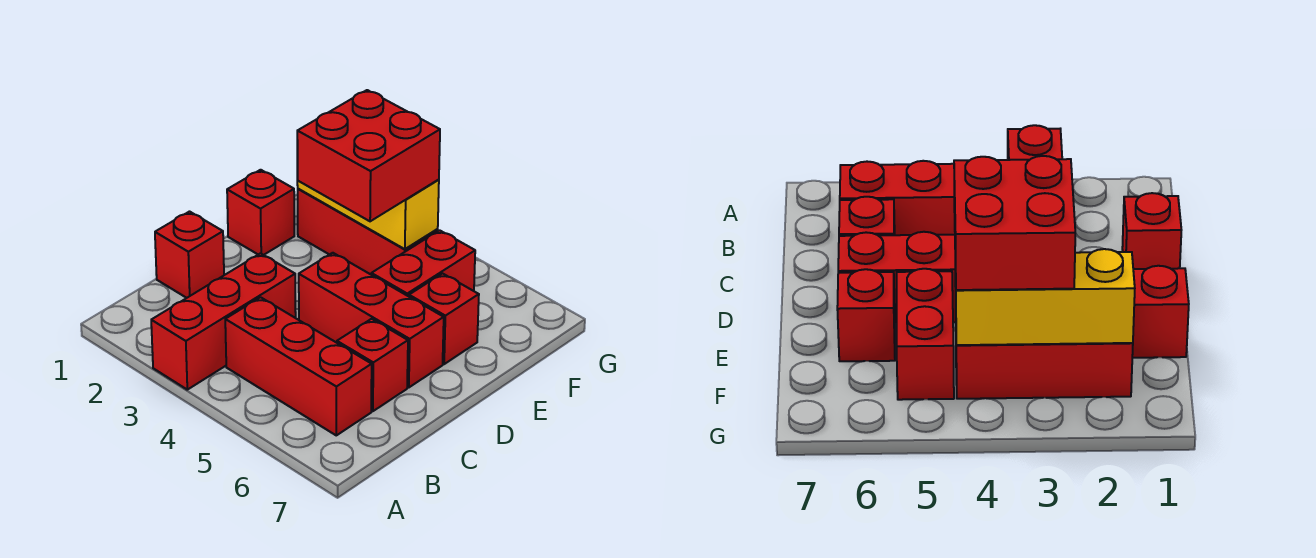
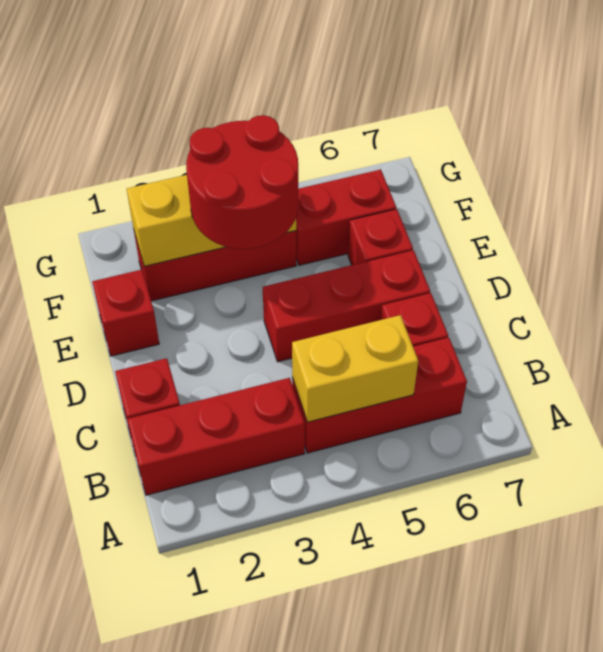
red 1x3 brick [151,253,296,390] -> red 1x3 brick turned to [127,378,305,495]
none -> yellow 1x2 brick [292,315,418,422]
red 2x2 brick [297,90,440,221] -> red 2x2 round brick [186,115,298,249]
red 1x2 brick [371,230,475,296] -> red 1x2 brick turned to [296,170,396,265]

